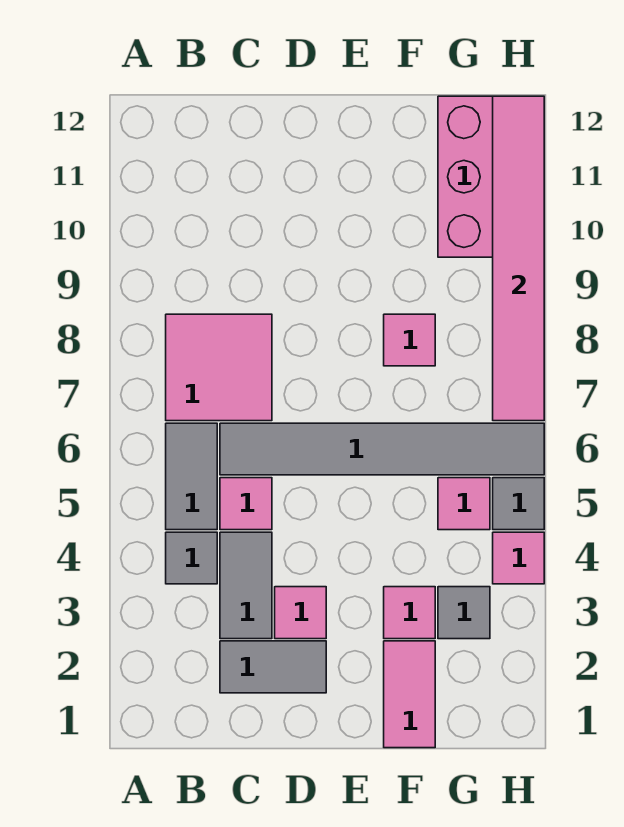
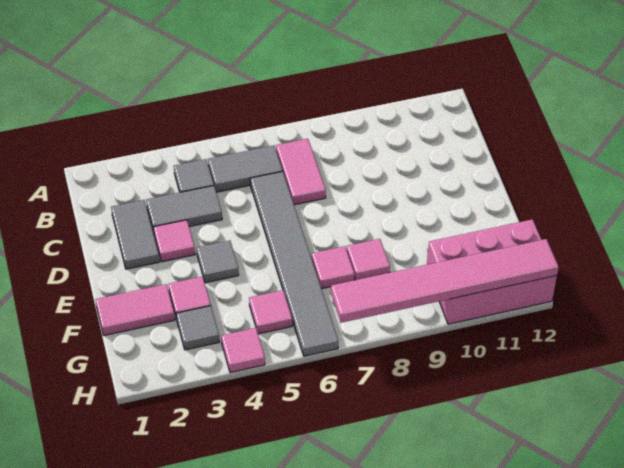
pink 2x2 tile [166,314,272,421] -> pink 1x2 tile [276,139,326,205]
pink 1x1 tile [220,478,272,530] -> pink 1x1 tile moved to [312,246,355,289]
grey 1x1 tile [493,478,544,530] -> grey 1x1 tile moved to [197,240,239,283]

